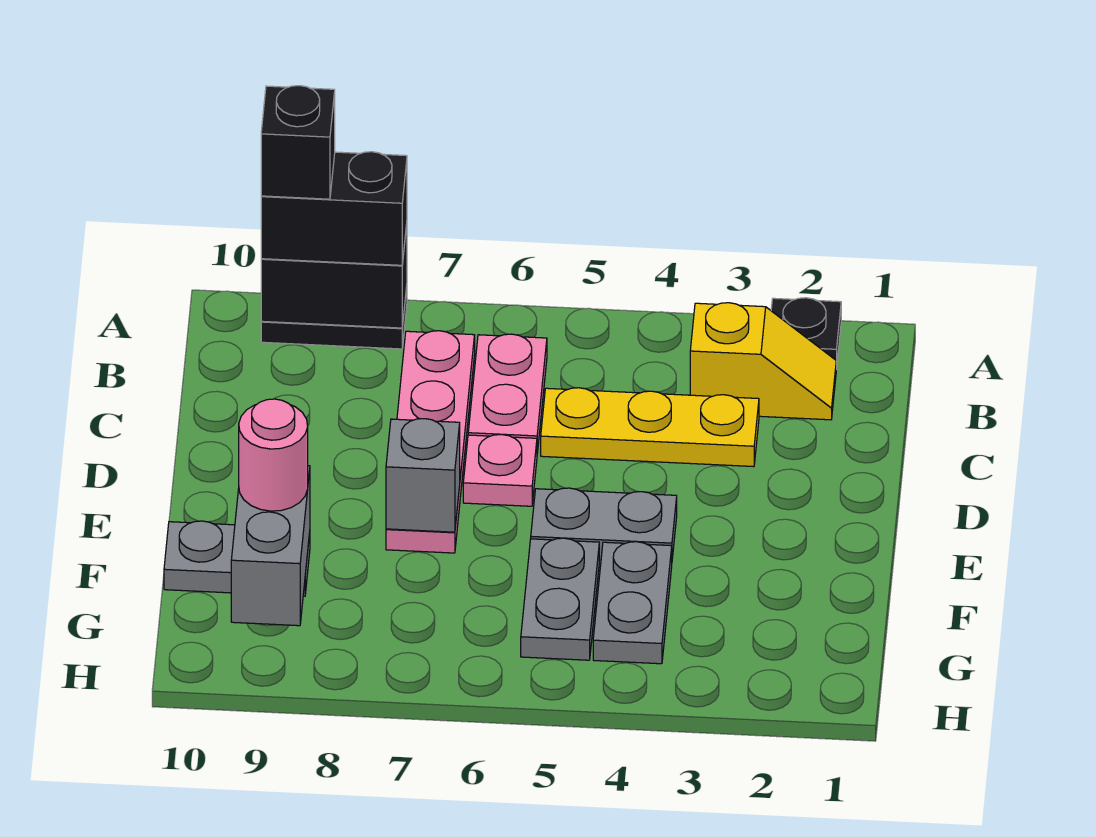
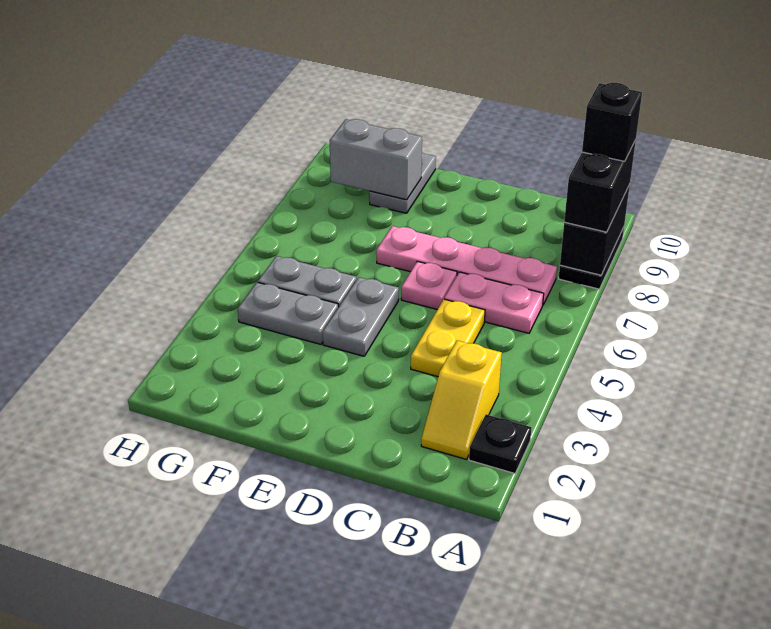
yellow 1x3 plate [541,388,759,467] -> yellow 1x2 plate [411,299,485,377]
grey 1x1 brick [386,419,460,532] -> none
pink 1x1 round brick [239,399,308,511] -> none

